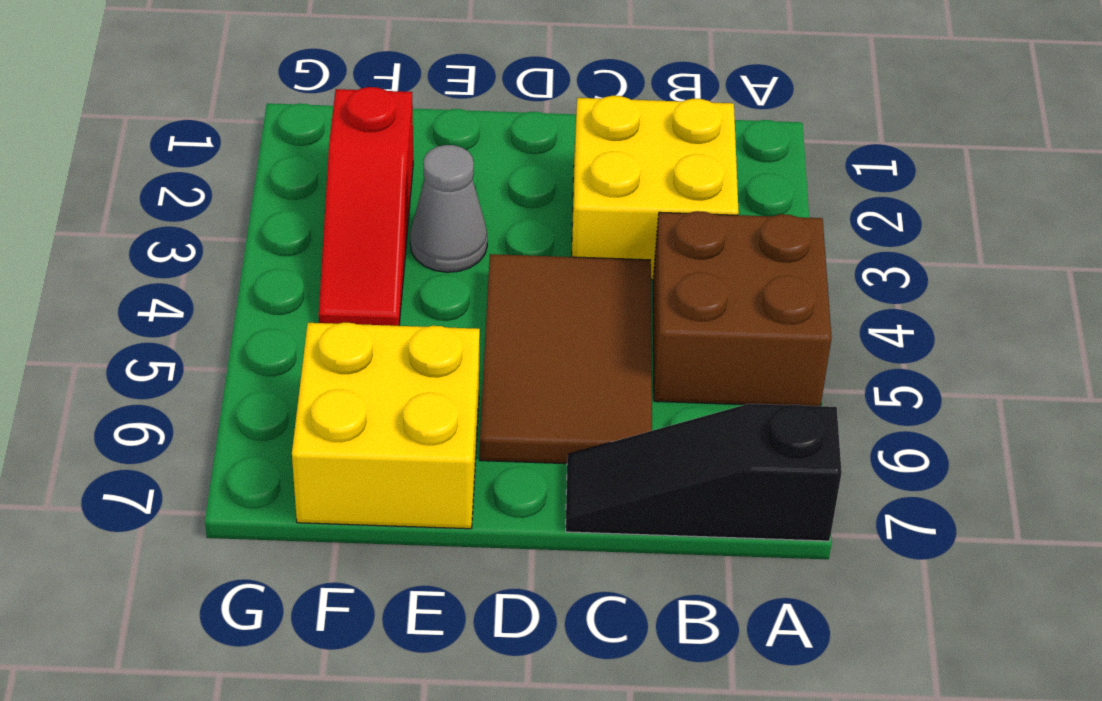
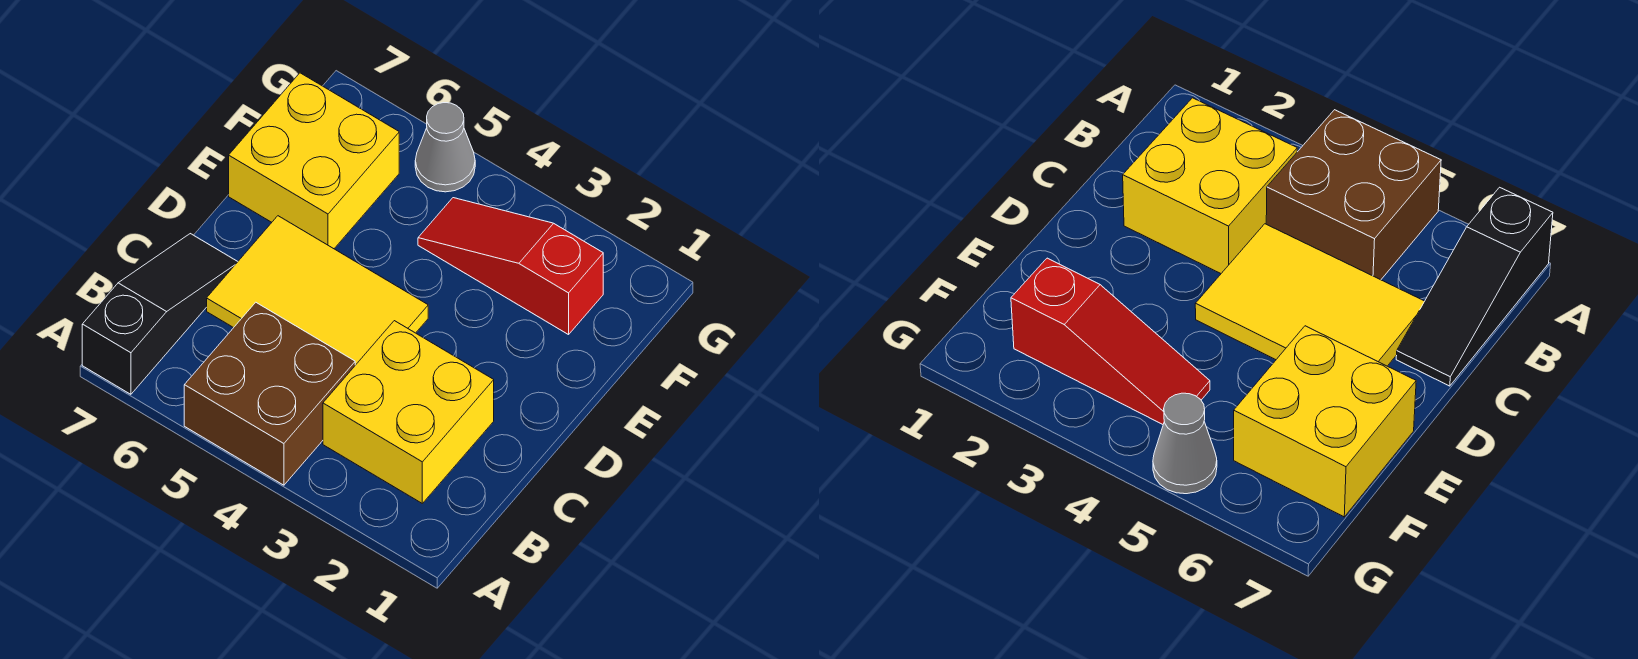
brown 2x3 tile [480,254,652,464] -> yellow 2x3 tile [207,216,428,365]
grey 1x1 cone [410,145,487,272] -> grey 1x1 cone moved to [415,103,475,192]

